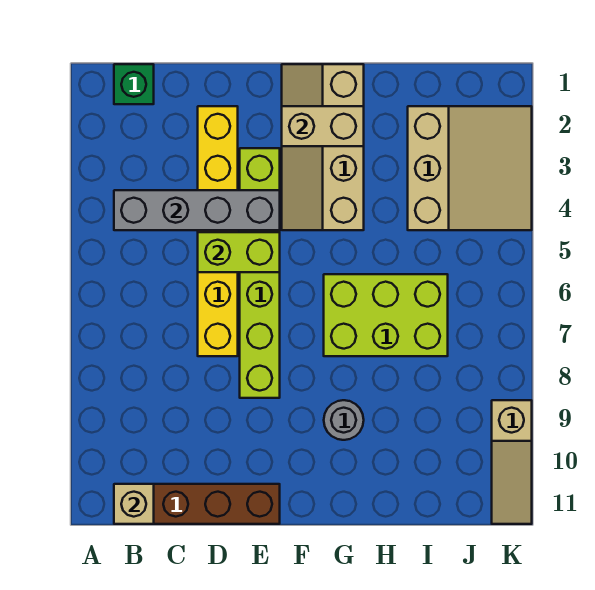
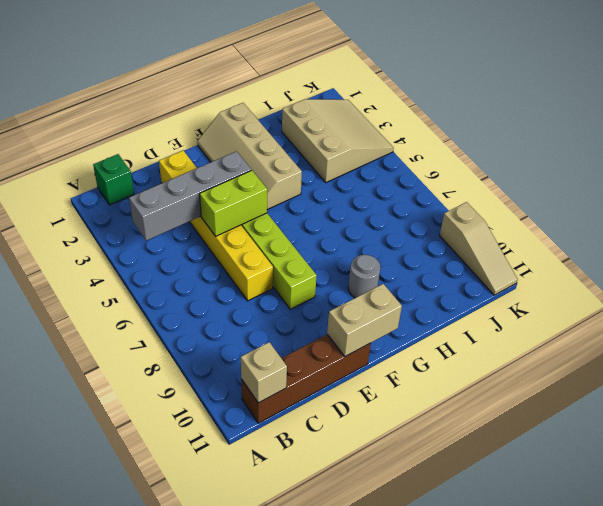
tan 1x2 brick [282,106,364,146] -> tan 1x2 brick moved to [327,284,402,356]
lime 2x3 brick [324,274,448,356] -> none

